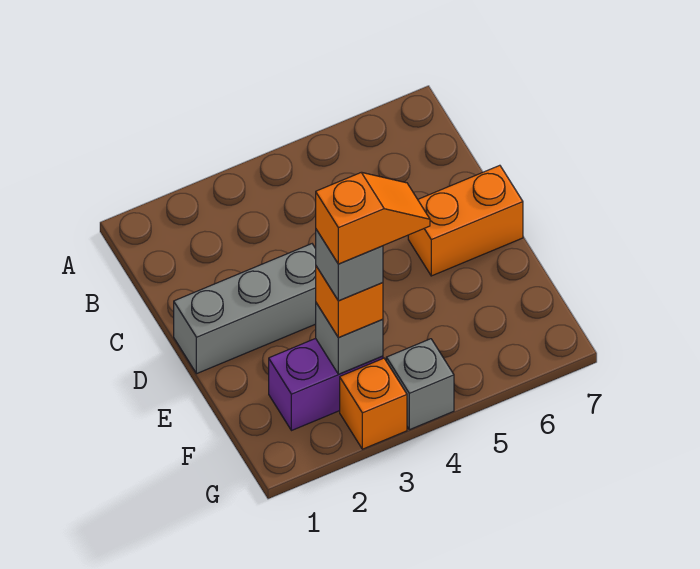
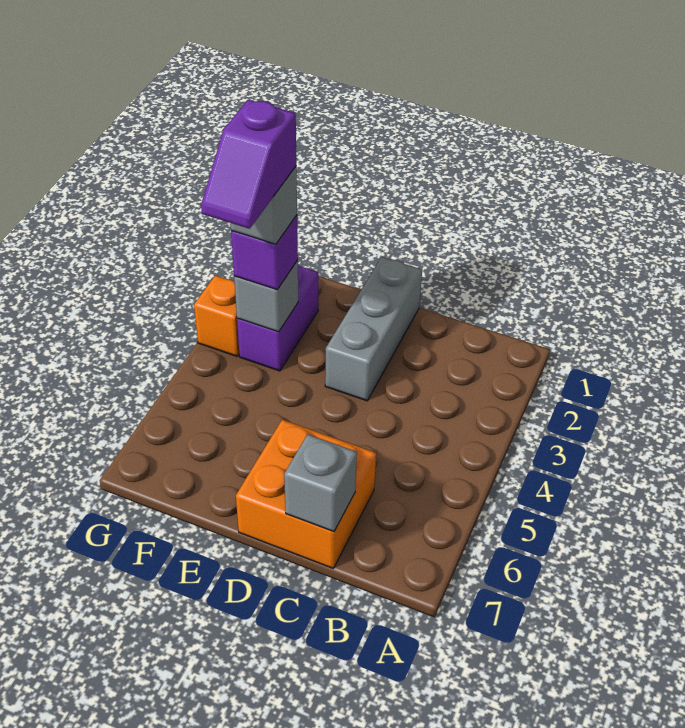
orange 1x2 brick [408,165,523,276] -> orange 2x2 brick [236,420,376,568]
orange 1x1 brick [316,266,383,337] -> purple 1x1 brick [231,215,298,290]
orange 1x2 slope [316,172,430,264] -> purple 1x2 slope [201,100,296,229]
grey 1x1 brick [386,339,454,430] -> grey 1x1 brick moved to [284,434,357,531]

